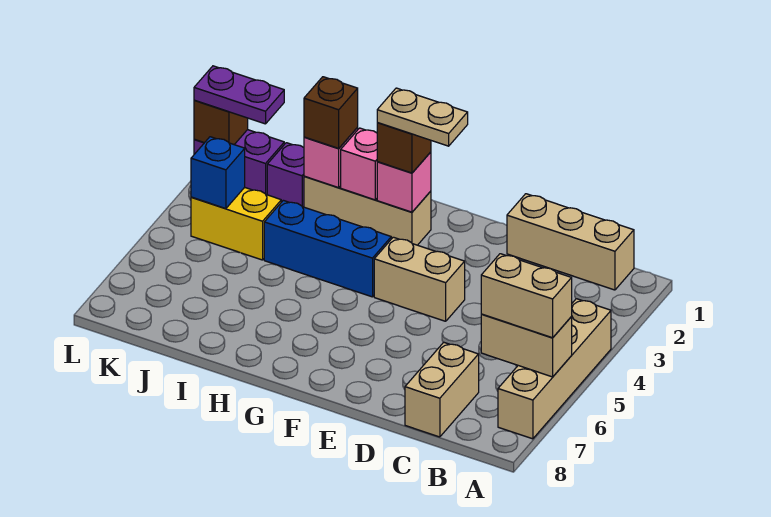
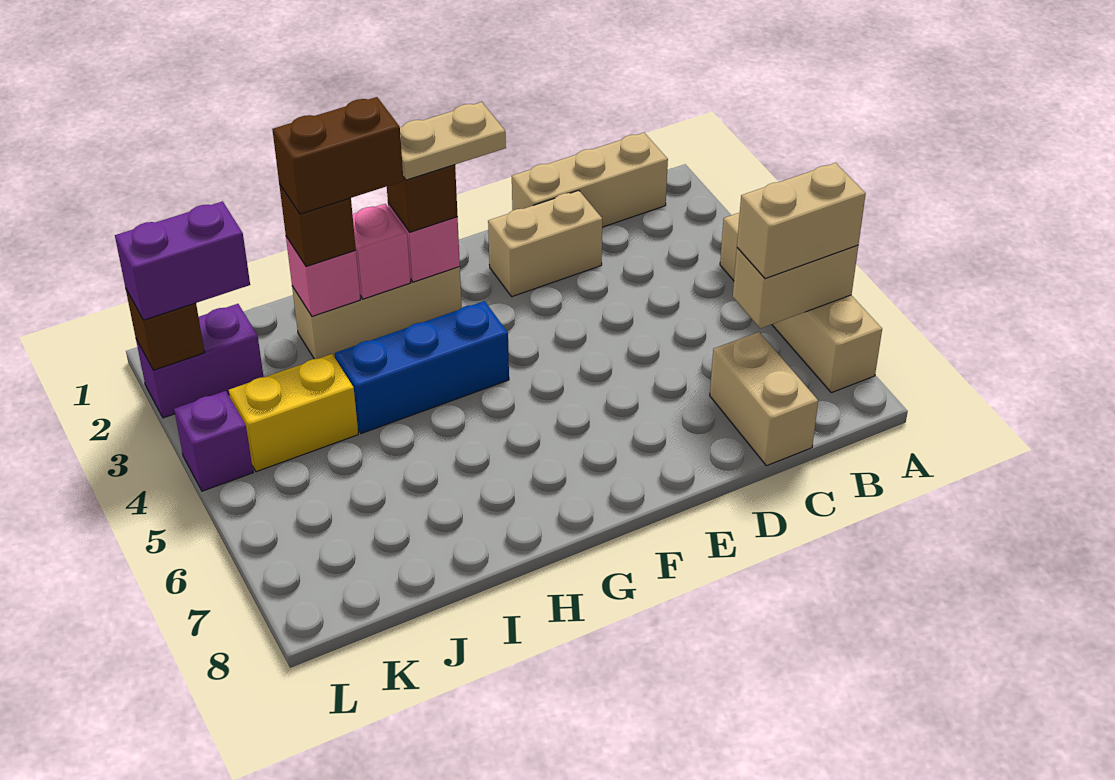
tan 1x2 brick [374,237,465,321] -> tan 1x2 brick moved to [488,190,602,297]
none -> brown 1x2 brick [272,97,403,214]
purple 1x1 brick [267,143,304,207] -> purple 1x1 brick moved to [174,391,253,491]
purple 1x2 plate [194,66,284,124] -> purple 1x2 brick [115,201,250,320]
blue 1x1 brick [191,137,245,209] -> none

